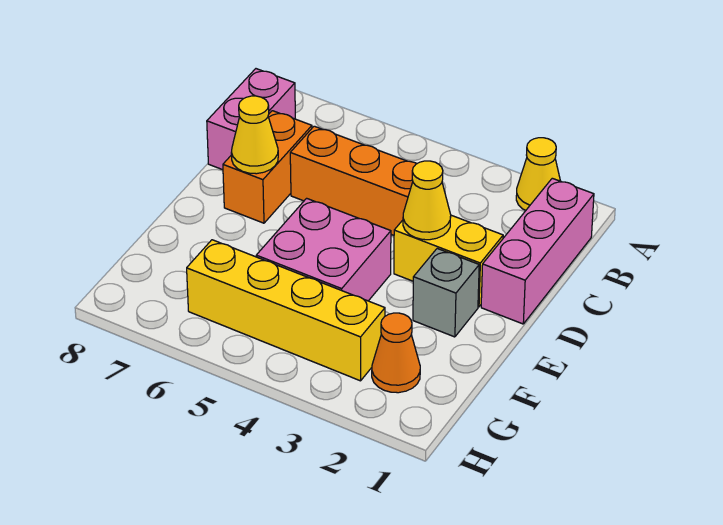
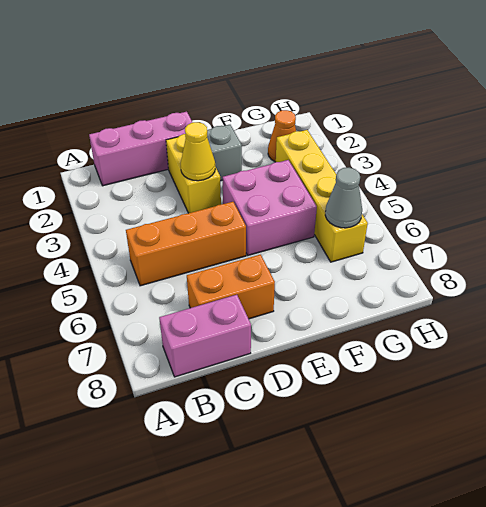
yellow 1x1 cone [516,138,560,210] -> none
orange 1x3 brick [290,126,417,235] -> orange 1x3 brick turned to [126,202,246,286]
yellow 1x1 cone [231,96,278,174] -> none
none -> grey 1x1 cone [325,167,362,228]

